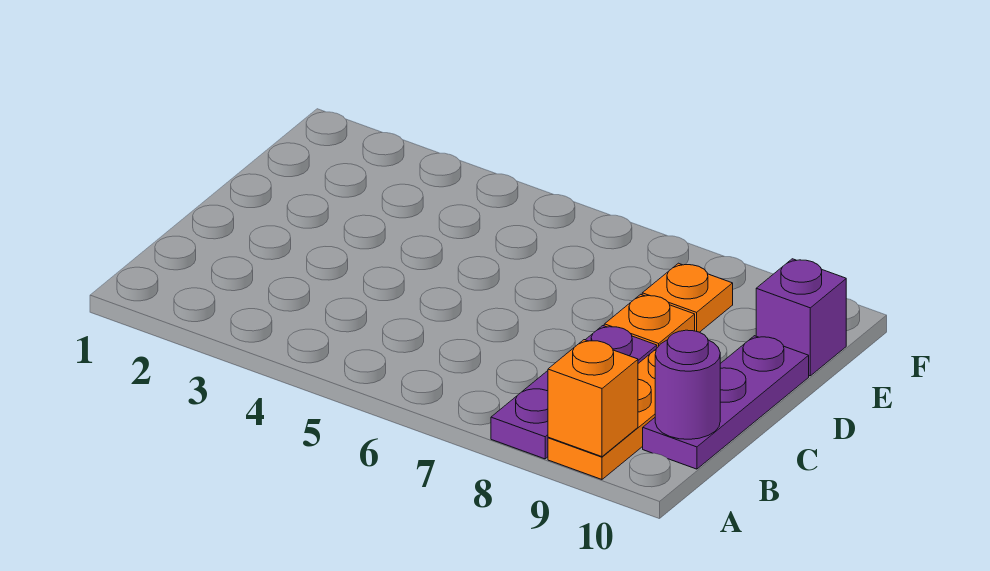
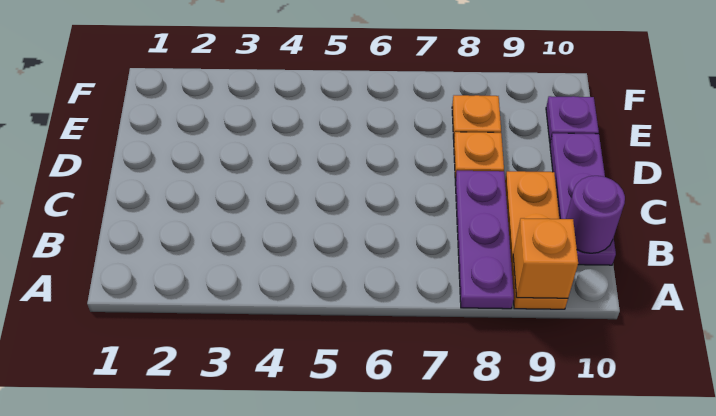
purple 1x1 brick [756,259,846,376] -> purple 1x1 plate [546,96,599,142]

